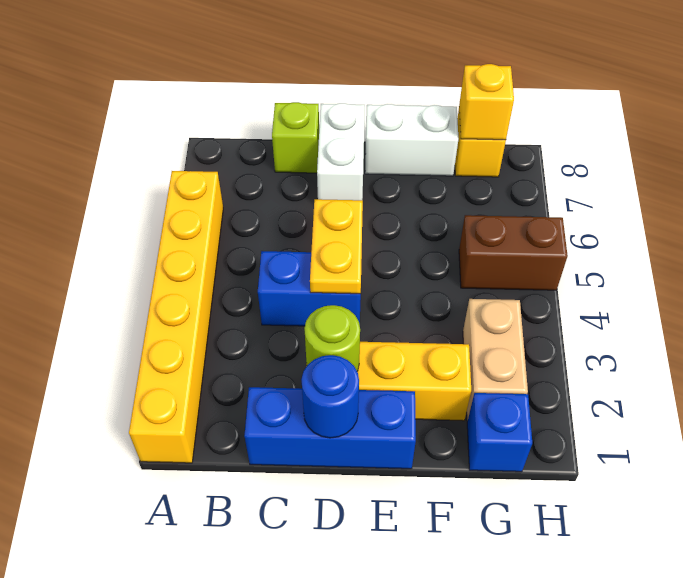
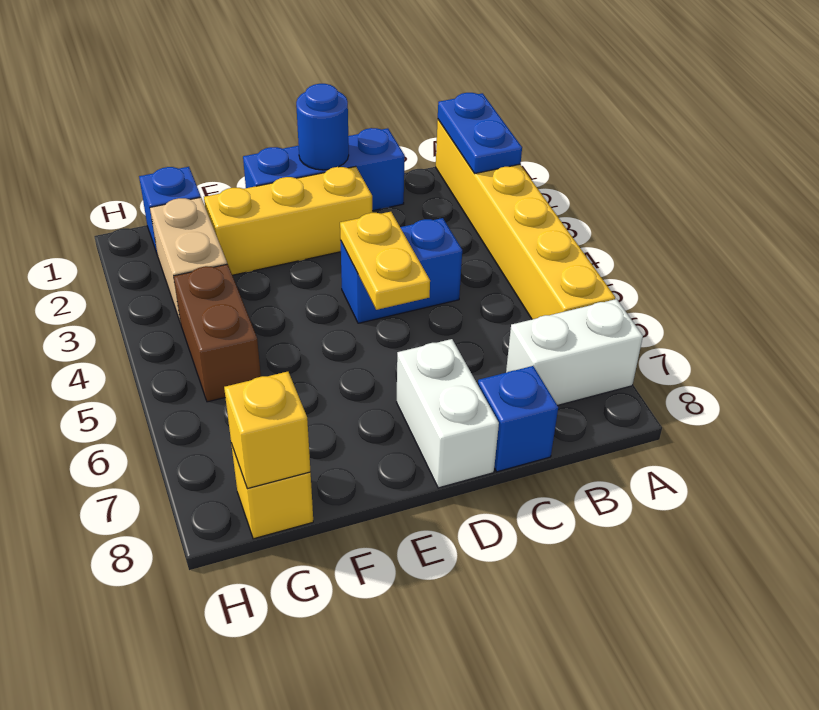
none -> blue 1x2 plate [438,93,522,173]
lime 1x1 brick [272,102,319,173] -> blue 1x1 brick [478,366,558,472]
lime 1x1 round brick [304,305,360,371] -> none
white 1x2 brick [365,104,459,176] -> white 1x2 brick moved to [506,299,643,405]
brown 1x2 brick [459,215,568,290] -> brown 1x2 brick turned to [174,264,261,402]

